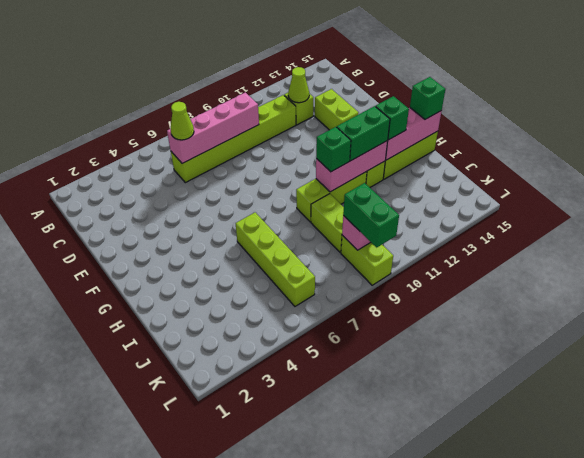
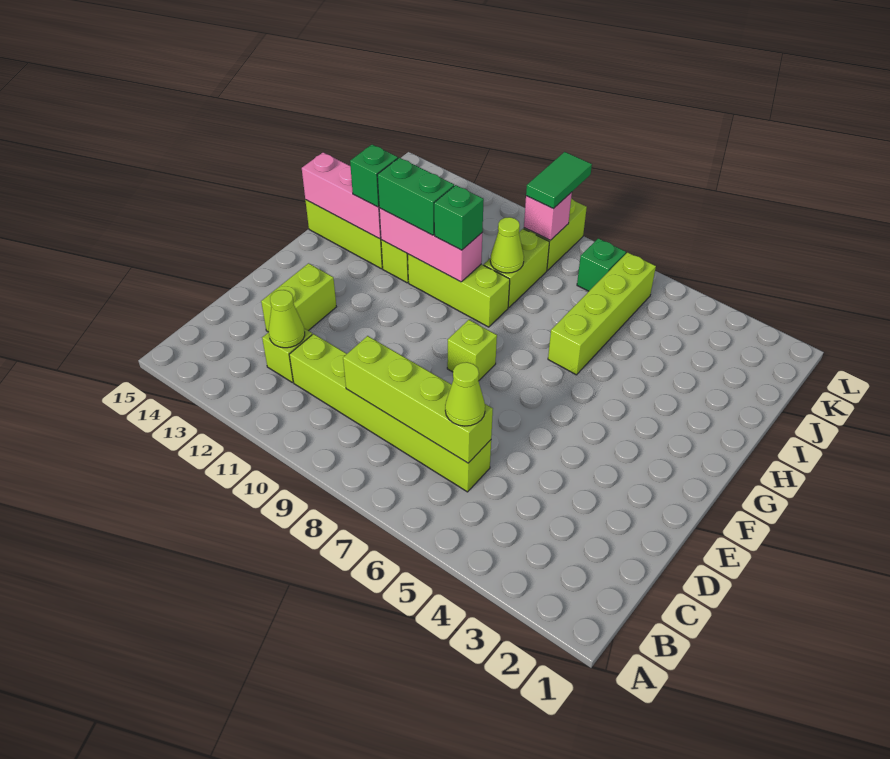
pink 1x4 brick [167,92,259,164] -> lime 1x4 brick [343,336,493,463]
none -> lime 1x1 brick [447,320,497,381]
green 1x1 brick [410,77,445,119] -> green 1x1 brick moved to [577,238,626,291]
none -> lime 1x1 cone [490,217,524,273]
green 1x2 brick [343,183,399,247] -> green 1x2 tile [526,152,592,208]

